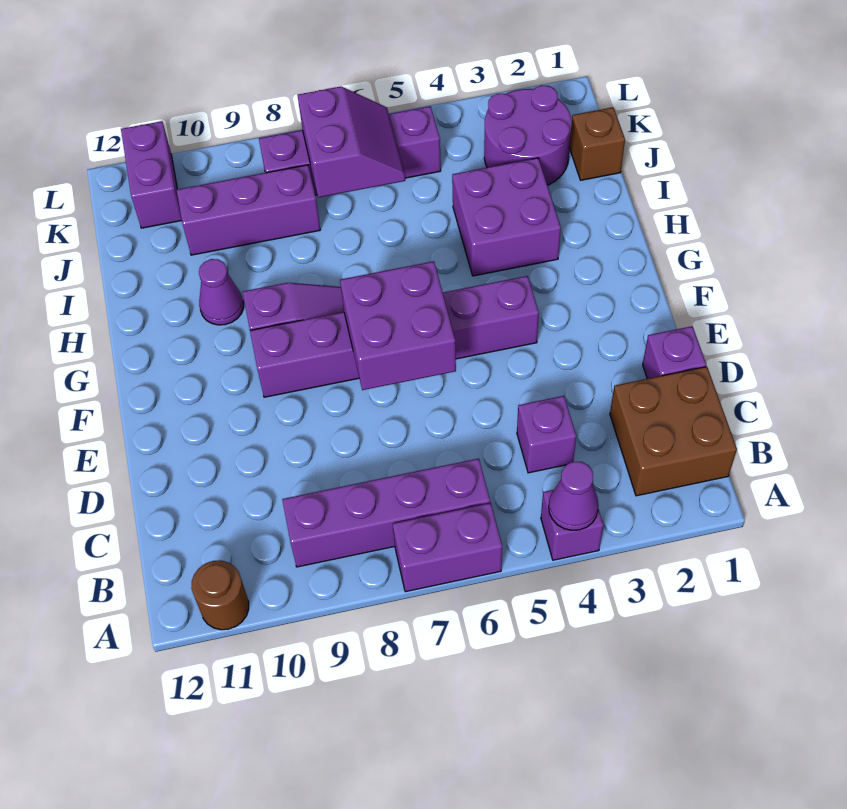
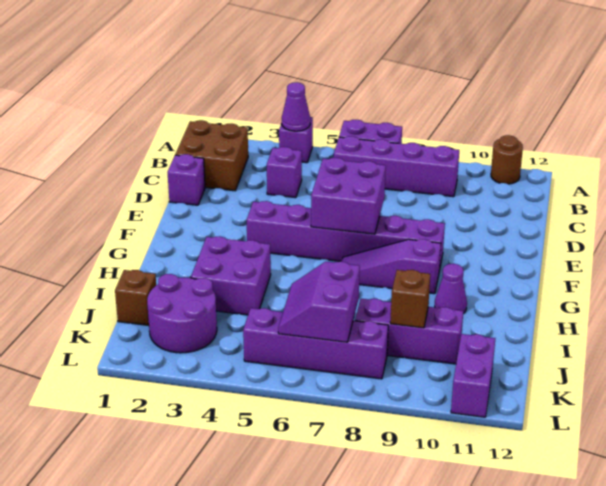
none -> brown 1x1 brick [390,270,430,328]

